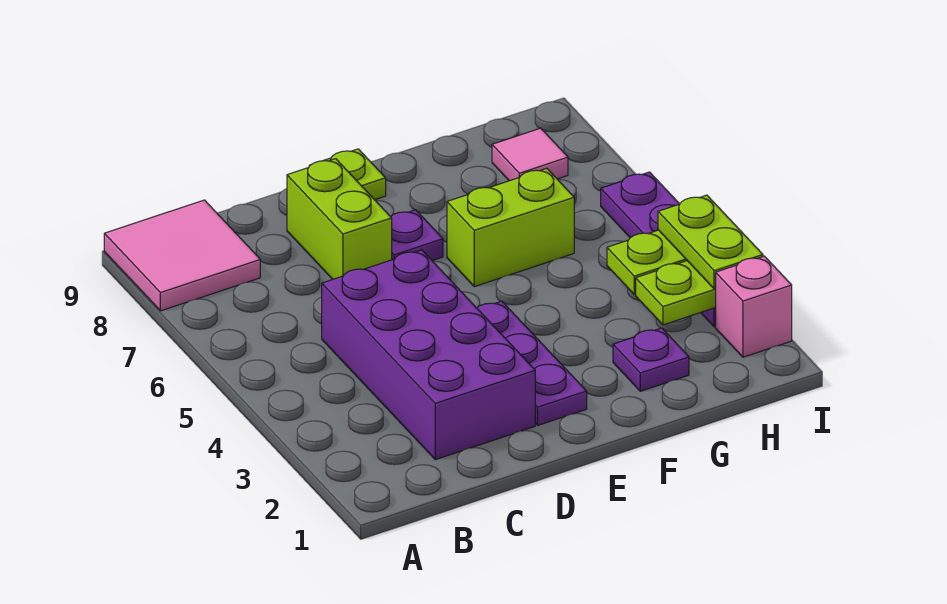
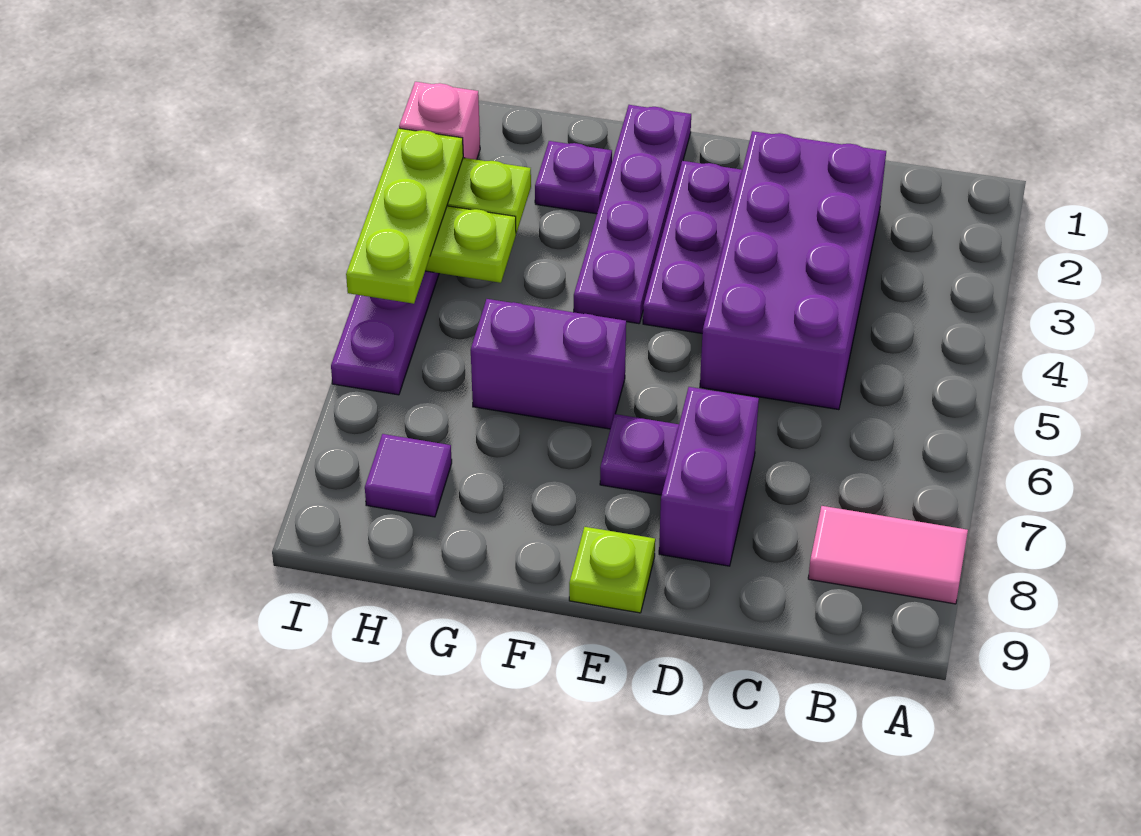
pink 2x2 tile [104,200,260,311] -> pink 1x2 tile [808,506,968,604]
lime 1x2 brick [287,159,392,279] -> purple 1x2 brick [659,387,759,566]
none -> purple 1x4 plate [574,105,691,324]
lime 1x2 brick [447,168,574,287] -> purple 1x2 brick [471,299,626,429]
pink 1x1 tile [492,128,568,181] -> purple 1x1 tile [365,434,452,517]
lime 1x2 plate [658,195,763,289] -> lime 1x3 plate [346,128,463,304]

